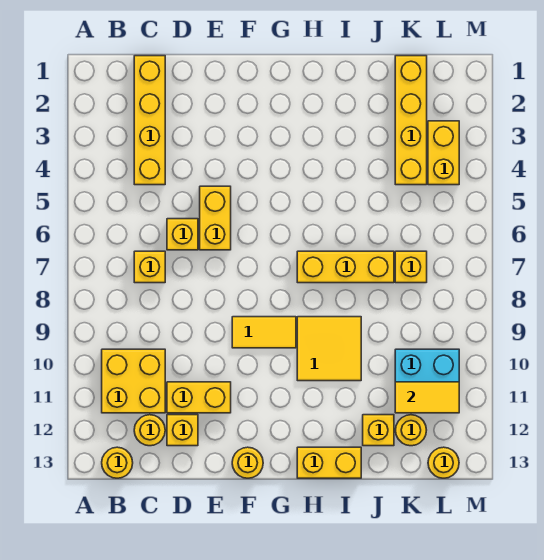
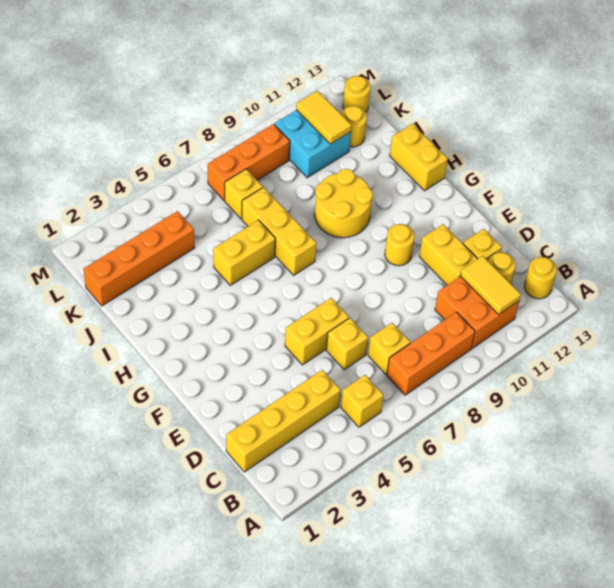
none -> orange 1x3 brick [387,312,475,395]
yellow 2x2 brick [102,349,165,413] -> orange 2x2 brick [435,276,519,348]
yellow 1x2 tile [232,317,296,348] -> yellow 1x2 tile moved to [461,256,521,315]
yellow 1x1 round brick [232,447,263,478] -> yellow 1x1 round brick moved to [385,224,415,266]
yellow 2x2 tile [297,317,361,381] -> yellow 2x2 round brick [315,169,373,238]
yellow 1x1 brick [363,415,394,446] -> yellow 1x1 brick moved to [341,375,384,427]
yellow 1x4 brick [395,56,427,185] -> orange 1x4 brick [84,211,195,306]
yellow 1x2 brick [428,121,459,185] -> yellow 1x2 brick moved to [213,220,275,285]
none -> orange 1x3 brick [208,124,290,201]

